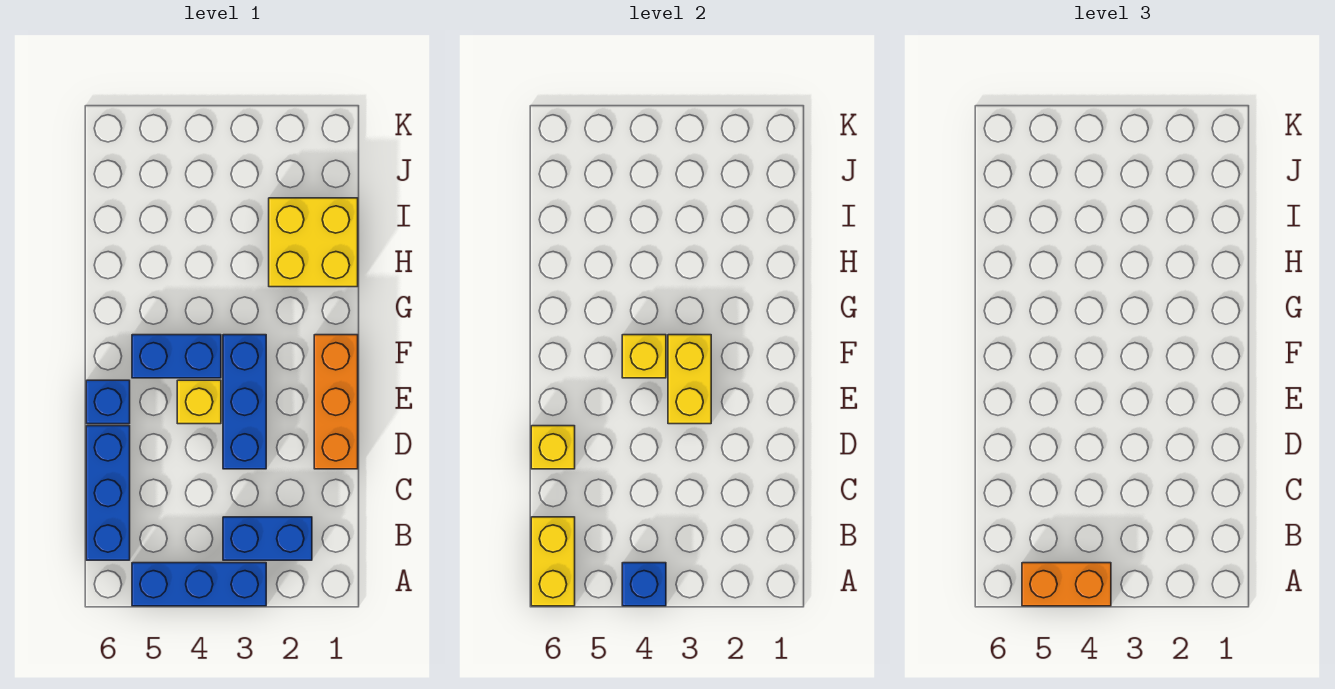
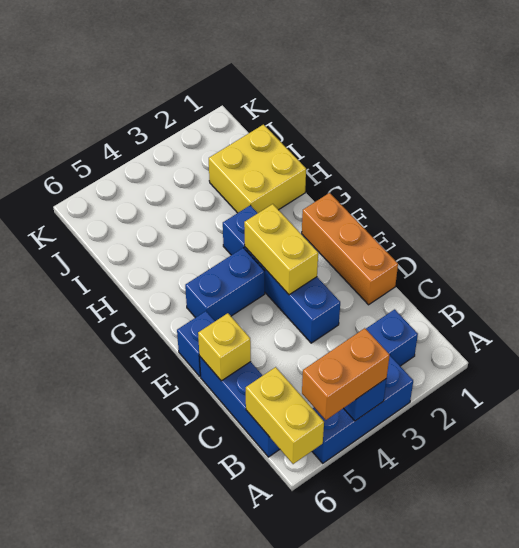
blue 1x3 brick [223,335,266,469] -> blue 1x4 brick [223,205,340,343]
yellow 1x1 brick [177,380,221,424] -> none
yellow 1x1 brick [622,335,666,378] -> none

